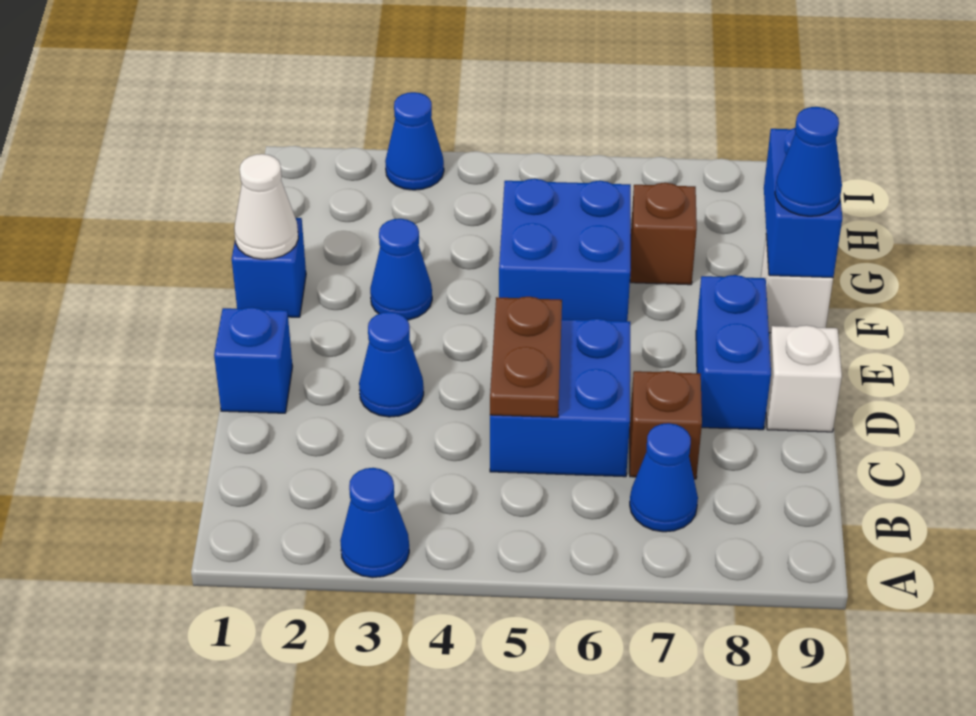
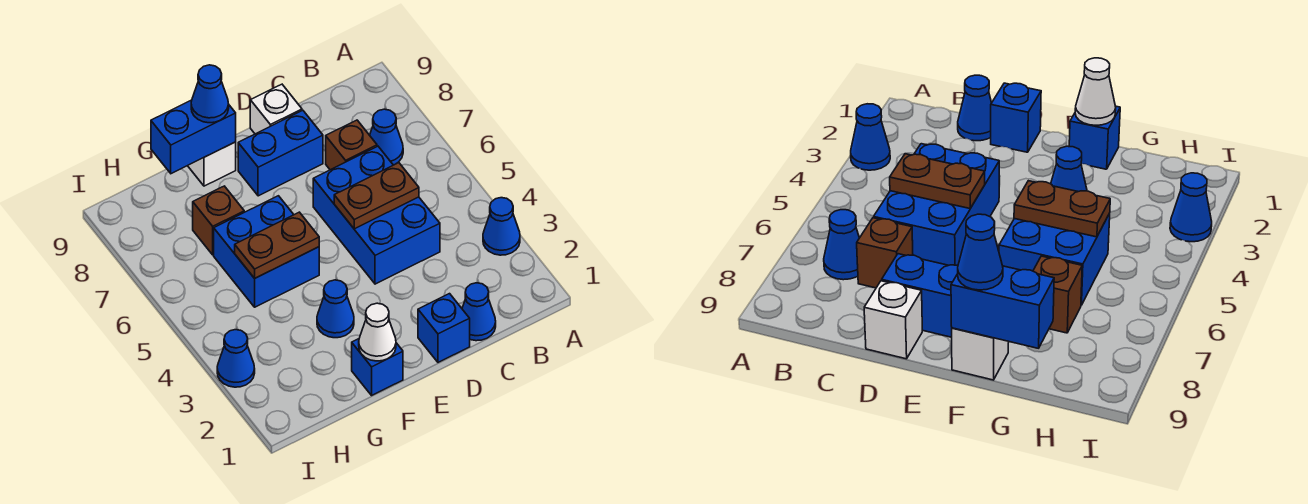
blue 2x2 brick [490,319,630,477] -> blue 2x3 brick [313,146,440,284]
blue 1x1 cone [359,312,424,417] -> blue 1x1 cone moved to [462,283,496,341]
none -> brown 1x2 plate [235,212,319,278]

